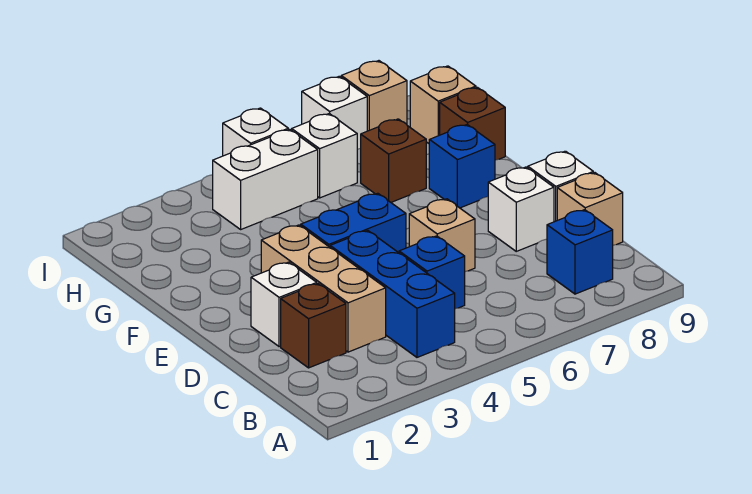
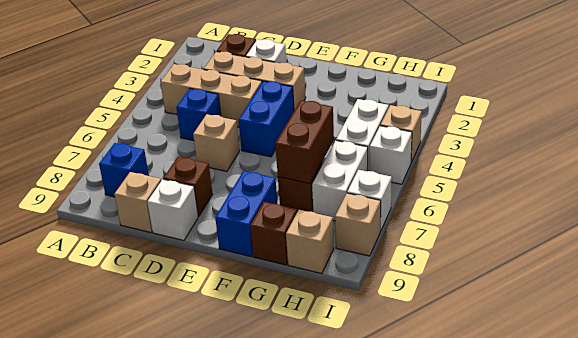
blue 1x3 brick [330,231,455,357] -> tan 1x3 brick [161,64,262,127]
white 1x1 brick [488,167,554,251] -> brown 1x1 brick [163,157,213,216]
blue 1x1 brick [429,125,495,208] -> blue 1x2 brick [215,171,277,257]
none -> brown 1x2 brick [275,101,334,183]
white 1x1 brick [292,113,357,198] -> white 1x2 brick [312,141,368,221]
none -> tan 1x1 brick [380,105,422,162]

